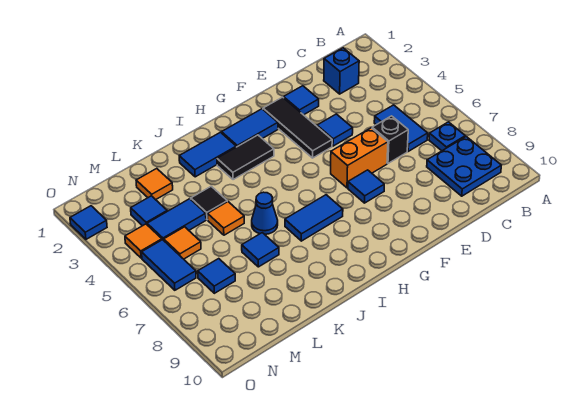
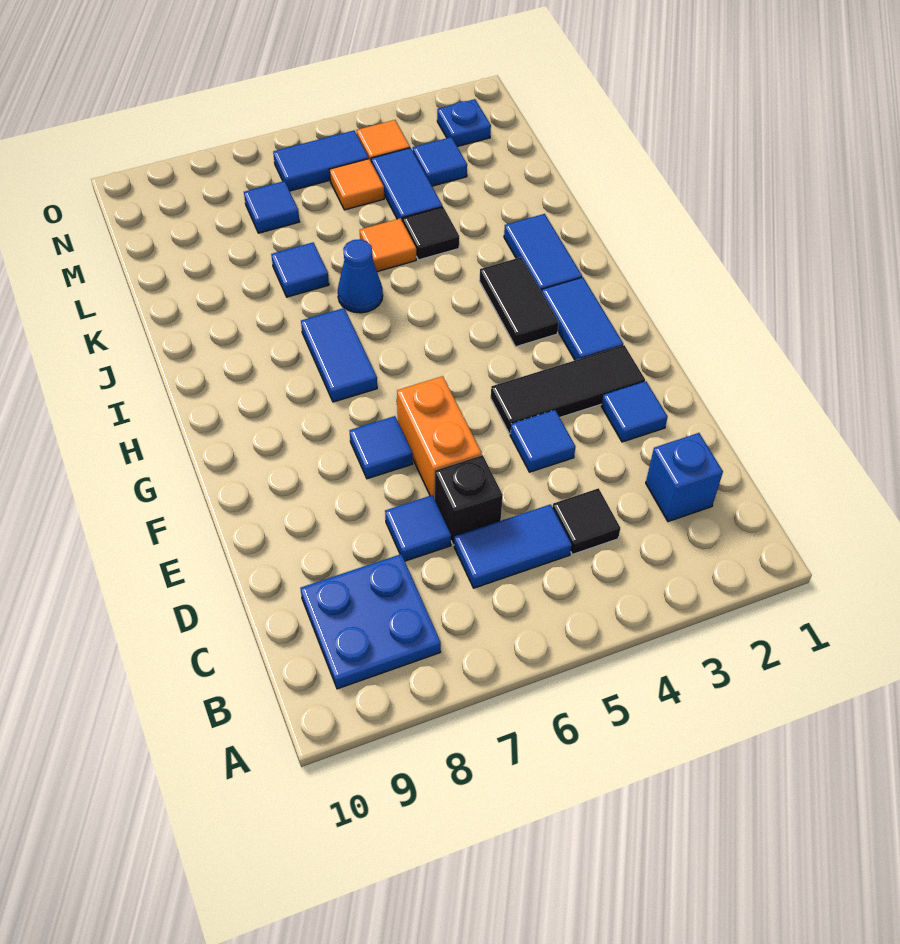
blue 1x1 plate [429,122,465,151] -> blue 1x1 plate moved to [437,99,491,147]
none -> black 1x1 tile [552,488,620,554]
orange 1x1 tile [136,169,173,200] -> none
blue 1x1 tile [70,206,107,239] -> blue 1x1 tile moved to [385,495,451,561]

